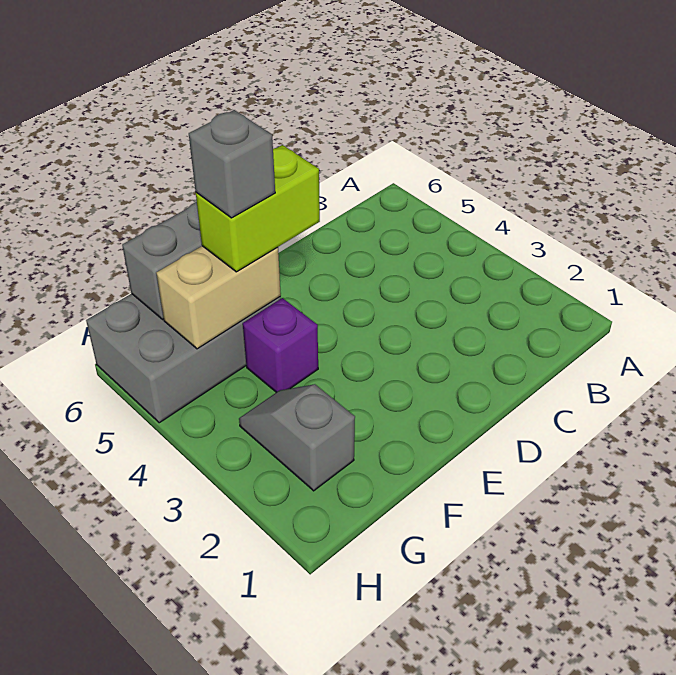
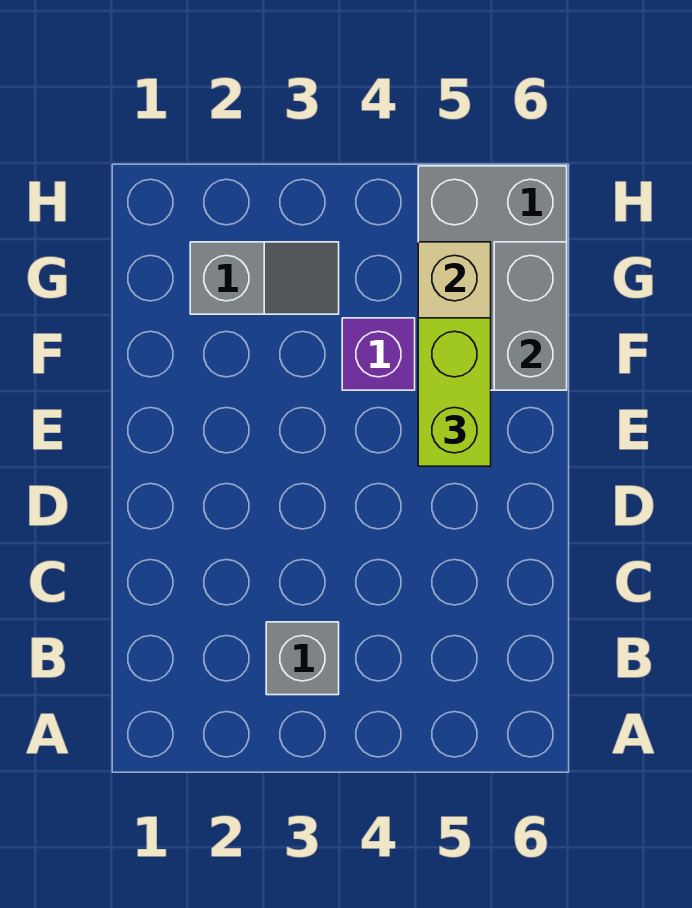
grey 1x1 brick [189,110,275,218] -> grey 1x1 brick moved to [266,622,339,695]

